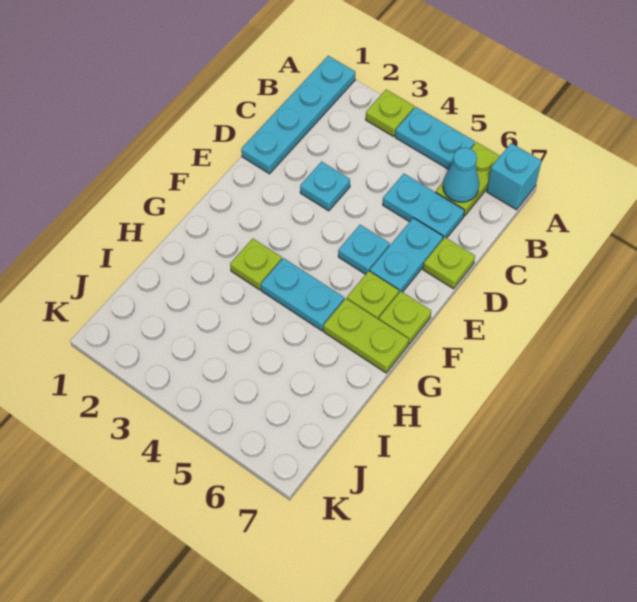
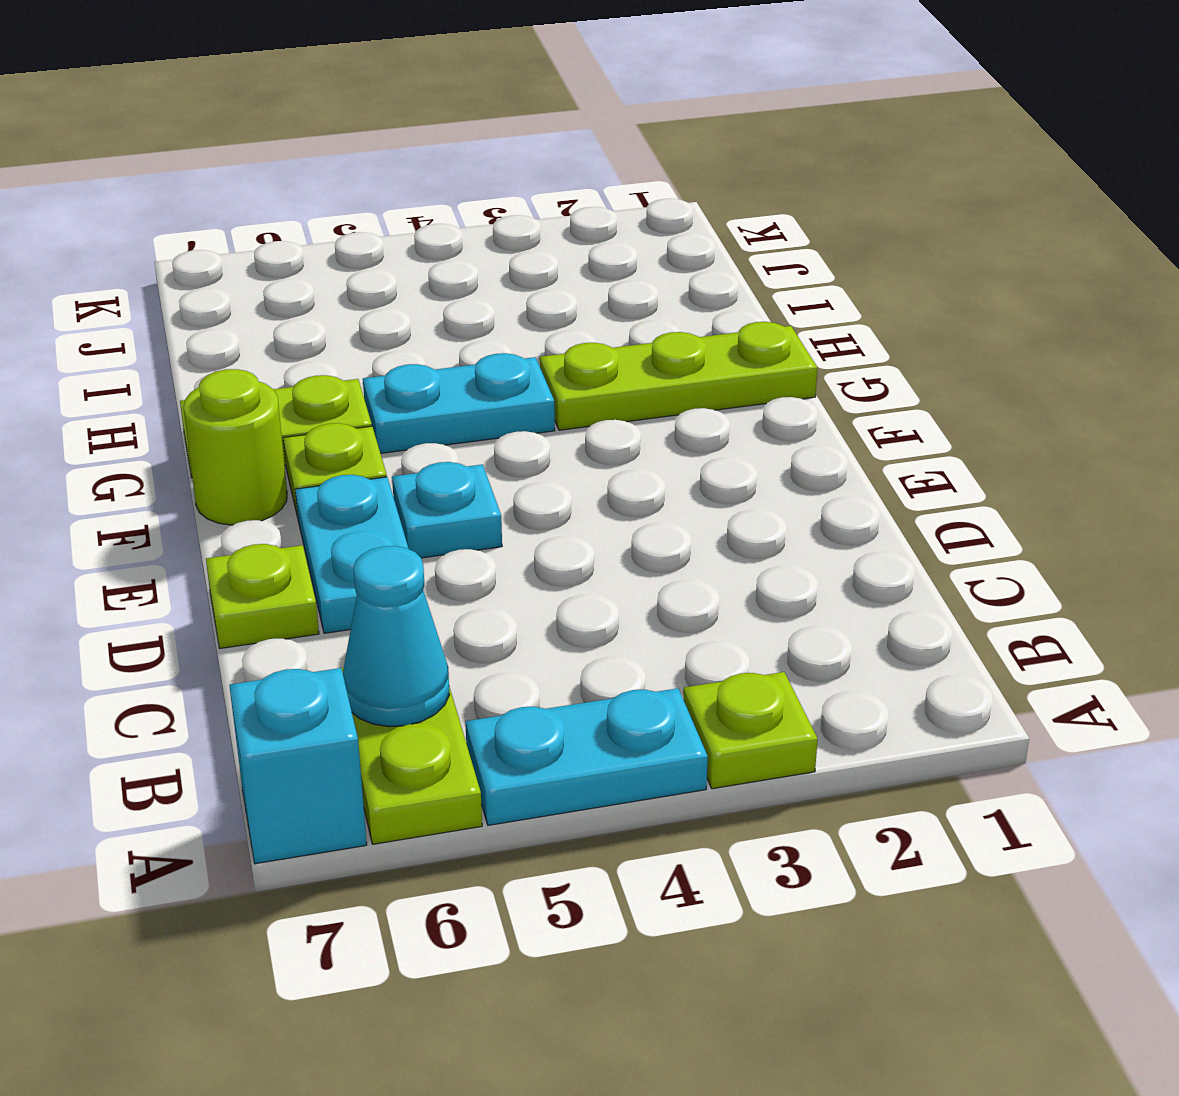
cyan 1x4 plate [241,56,355,174] -> none
cyan 1x2 plate [383,174,464,239] -> none
cyan 1x1 plate [300,162,350,211] -> none
lime 1x1 plate [379,291,431,344] -> lime 1x1 round brick [183,369,287,525]
lime 1x1 plate [230,239,282,290] -> lime 1x3 plate [540,322,818,430]

